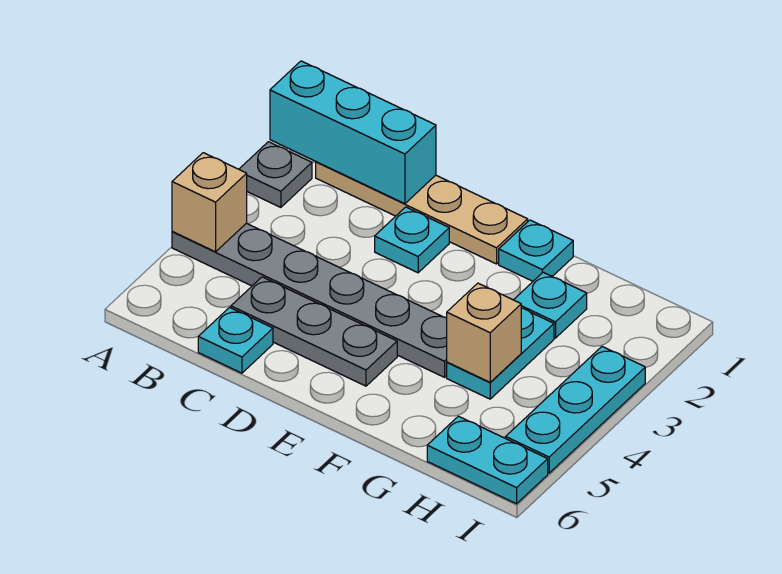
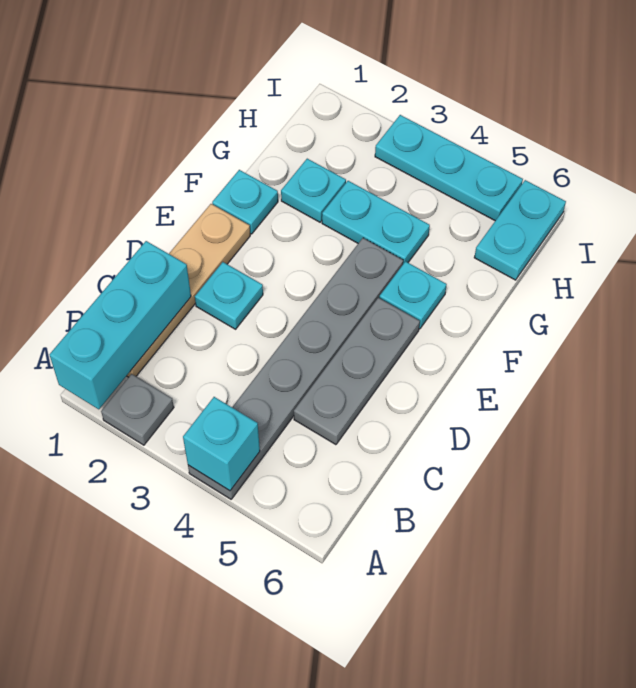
tan 1x1 brick [172,153,247,252] -> cyan 1x1 brick [183,397,260,491]
cyan 1x1 plate [198,308,273,373] -> cyan 1x1 plate moved to [379,261,447,329]
tan 1x1 brick [447,283,521,382] -> none

